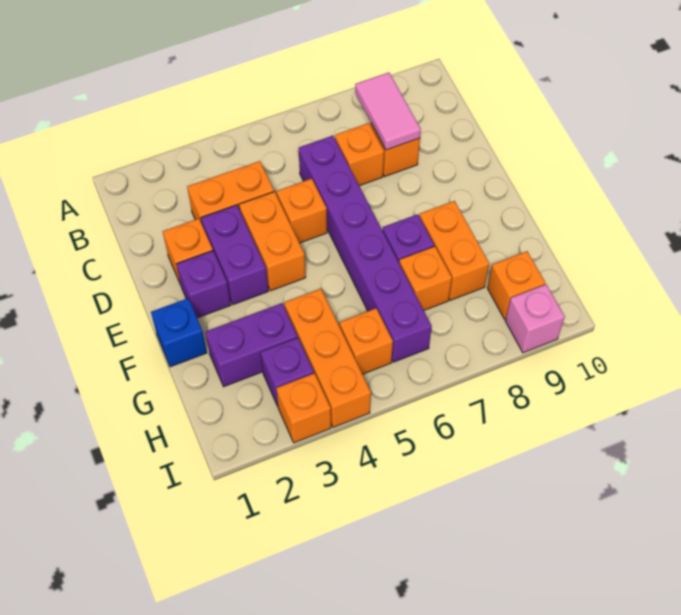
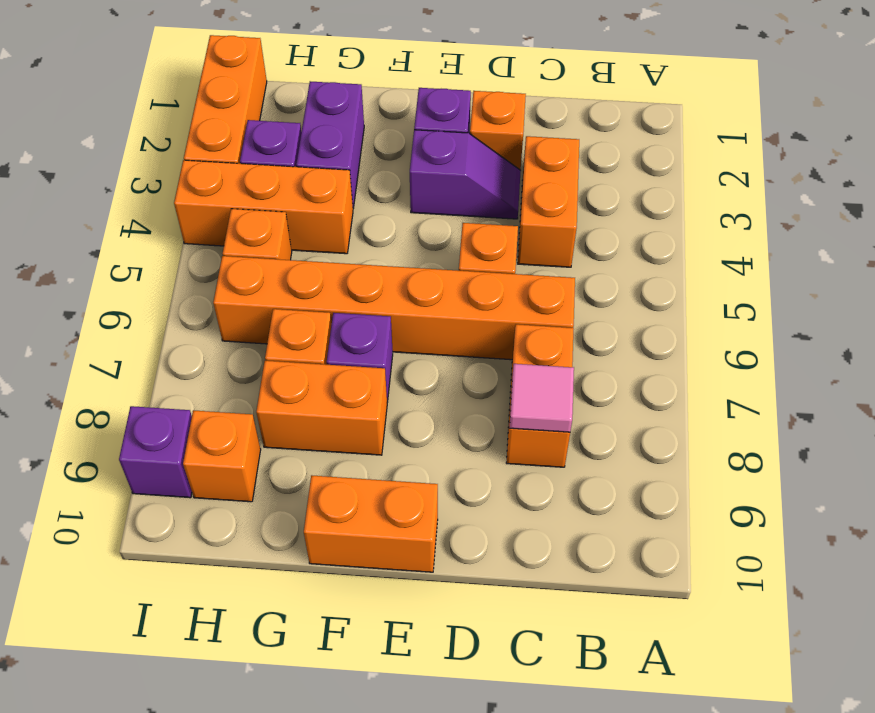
pink 1x2 tile [355,72,421,150] -> pink 1x1 tile [510,364,574,432]
purple 1x6 brick [299,136,432,362] -> orange 1x6 brick [213,256,575,360]
purple 1x2 brick [201,205,268,305] -> purple 1x2 slope [410,130,521,219]
orange 1x2 brick [239,192,306,291] -> orange 1x2 brick moved to [304,475,438,572]
blue 1x1 brick [151,298,207,367] -> none
orange 1x1 brick [276,373,331,443] -> orange 1x3 brick [184,35,267,163]
pink 1x1 brick [505,284,565,353] -> purple 1x1 brick [119,406,192,498]

